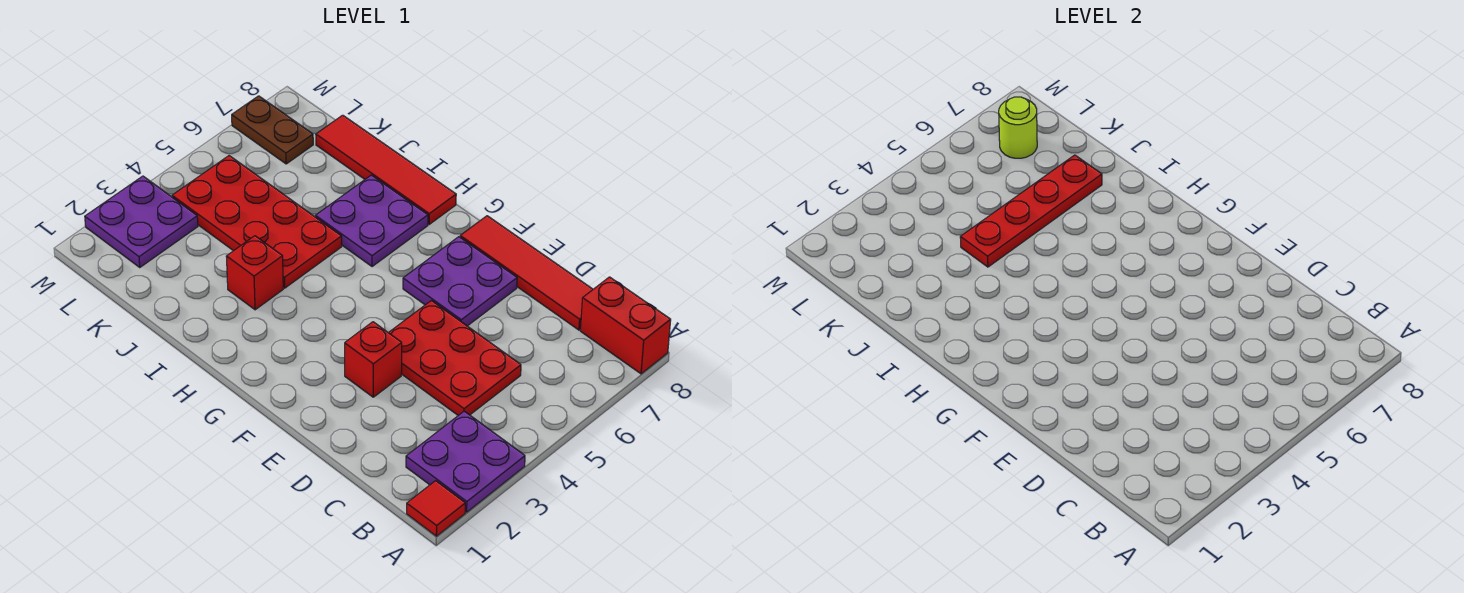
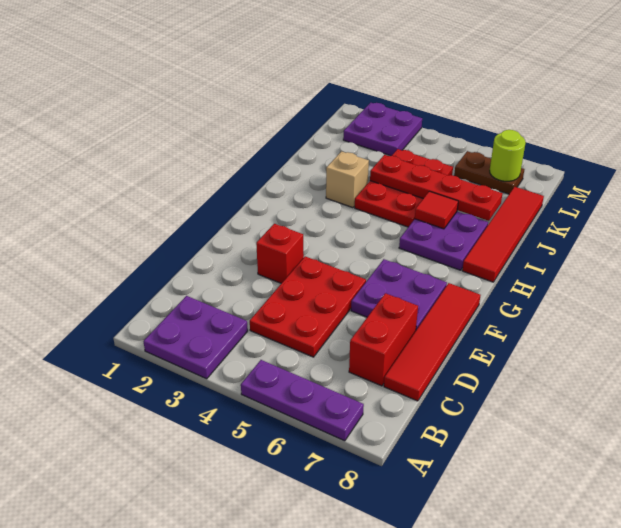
red 1x1 tile [407,481,465,536] -> red 1x1 tile moved to [415,191,458,229]
none -> purple 1x3 plate [241,360,364,441]
red 1x2 brick [581,277,671,374] -> red 1x2 brick moved to [349,293,418,386]
red 1x1 brick [226,236,283,310] -> tan 1x1 brick [326,151,369,208]
red 2x4 plate [172,156,342,288] -> red 2x3 plate [355,149,453,227]
brown 1x2 plate [232,96,313,164] -> brown 1x2 plate turned to [454,151,524,194]

